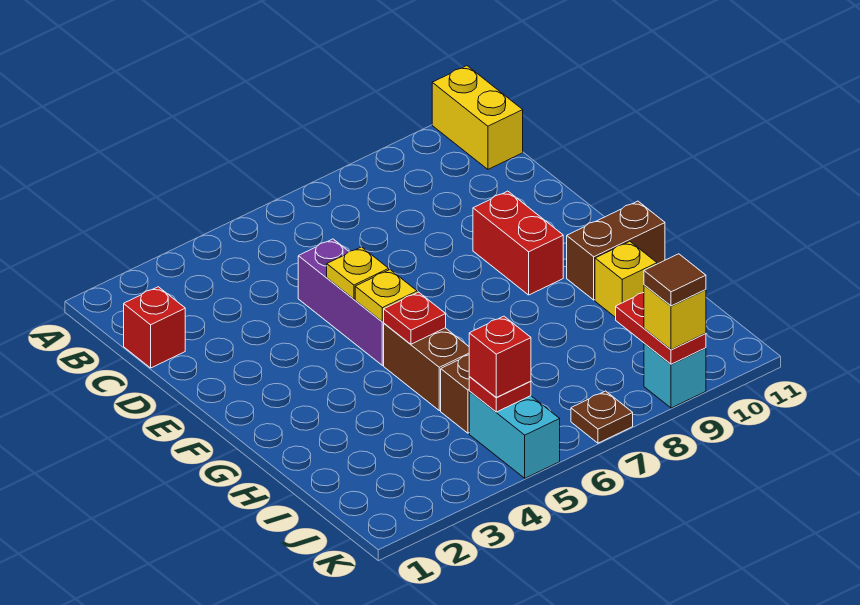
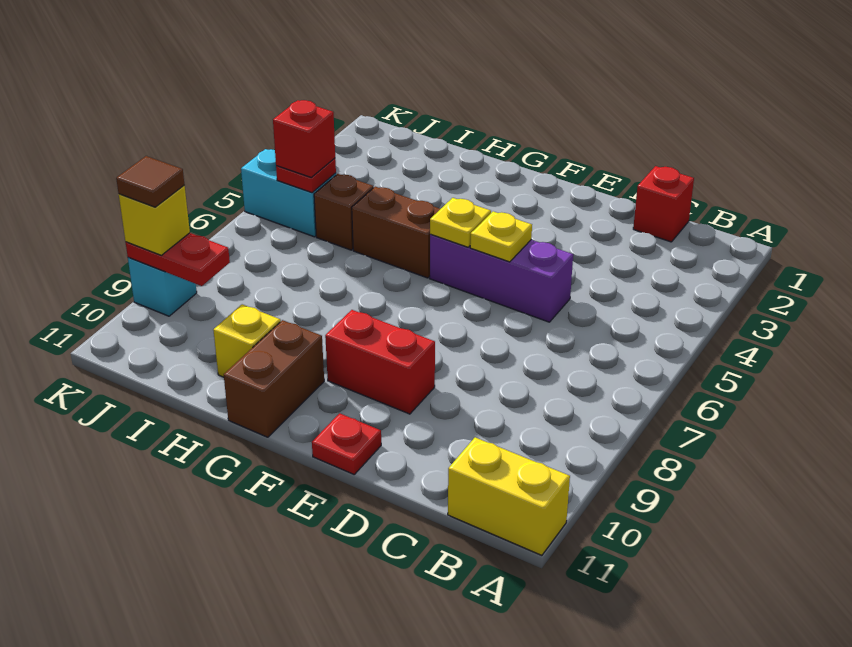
red 1x1 plate [384,292,446,344] -> red 1x1 plate moved to [312,413,381,474]
brown 1x1 plate [571,391,633,443] -> none

